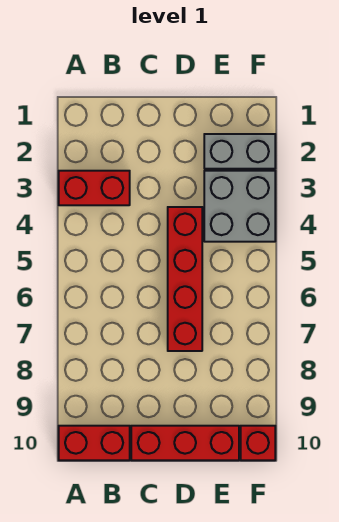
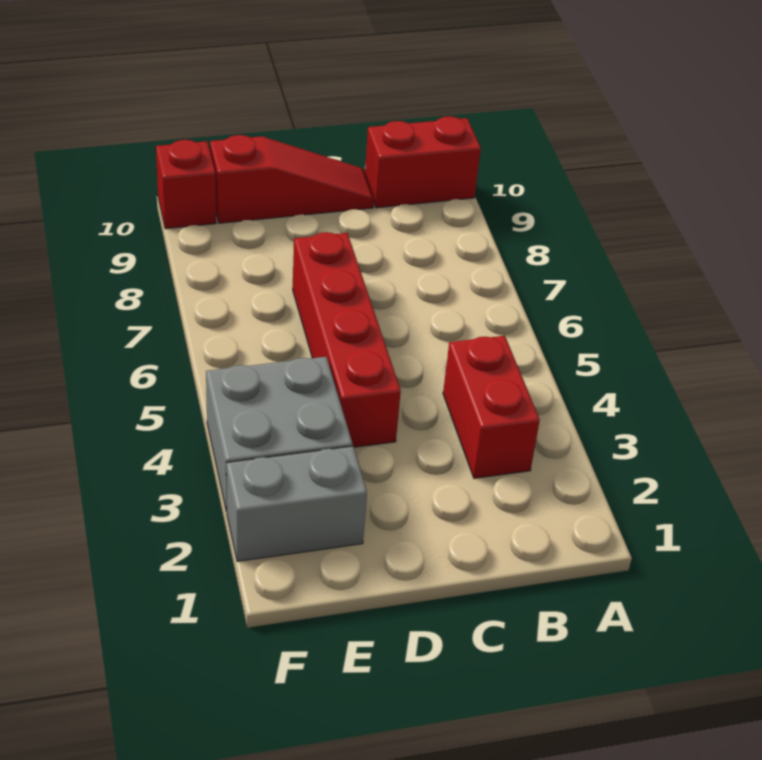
red 1x2 brick [59,171,130,205] -> red 1x2 brick turned to [443,336,540,478]
red 1x3 brick [131,426,239,460] -> red 1x3 slope [210,135,374,223]

